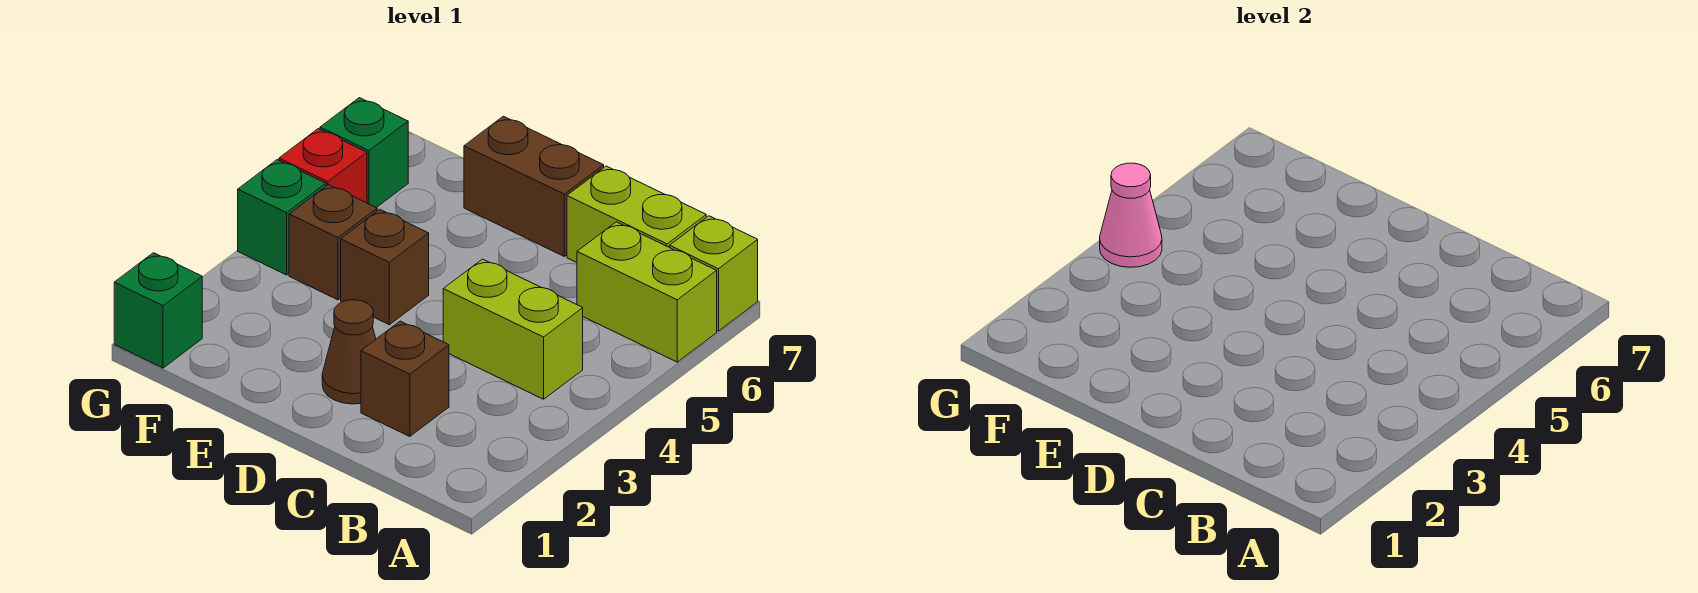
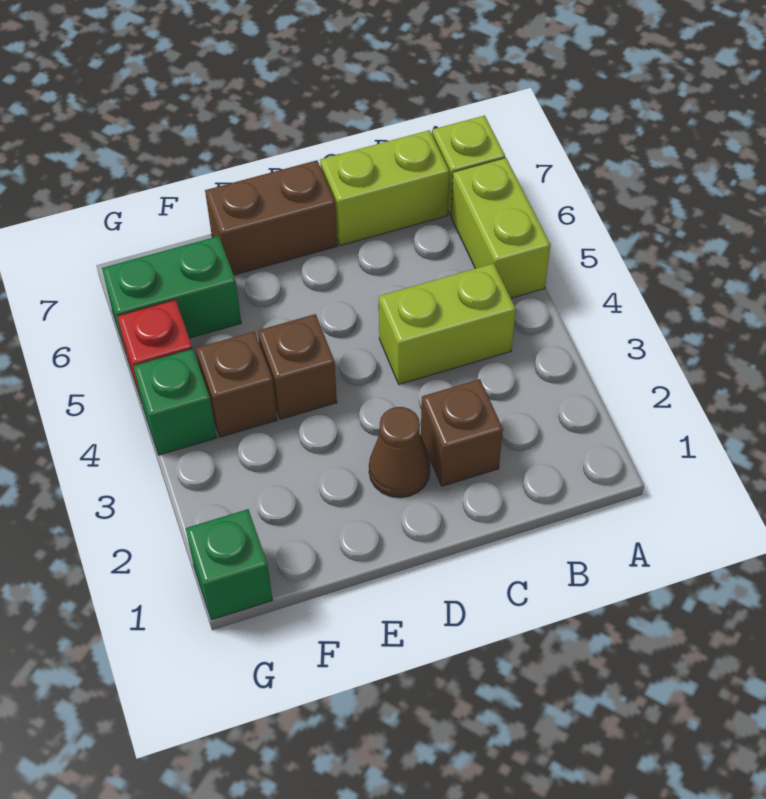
lime 1x2 brick [577,222,717,362] -> lime 1x2 brick turned to [451,158,551,298]
pink 1x1 cone [1100,163,1162,267] -> none
green 1x1 brick [320,98,408,208] -> green 1x2 brick [102,236,241,352]

